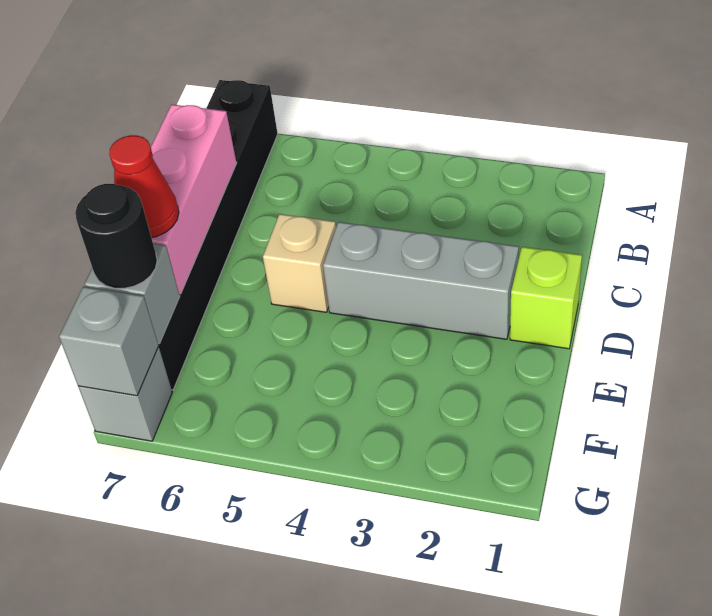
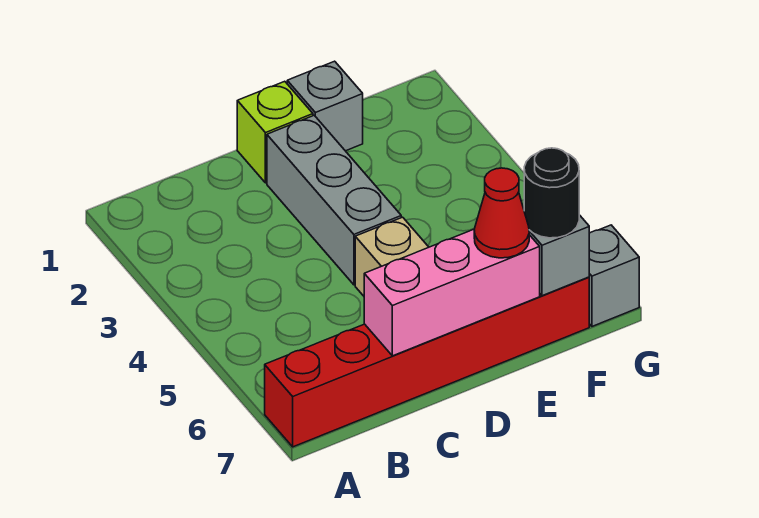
black 1x6 brick [158,80,278,390] -> red 1x6 brick [265,277,589,447]
grey 1x1 brick [59,287,158,396] -> grey 1x1 brick moved to [287,61,363,151]

